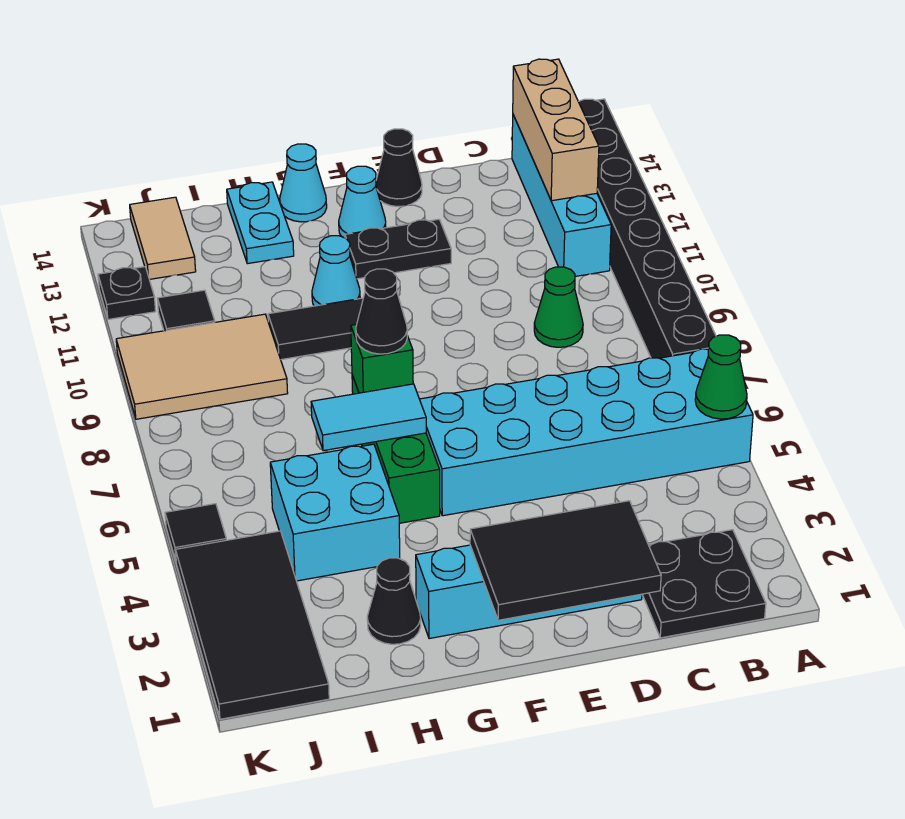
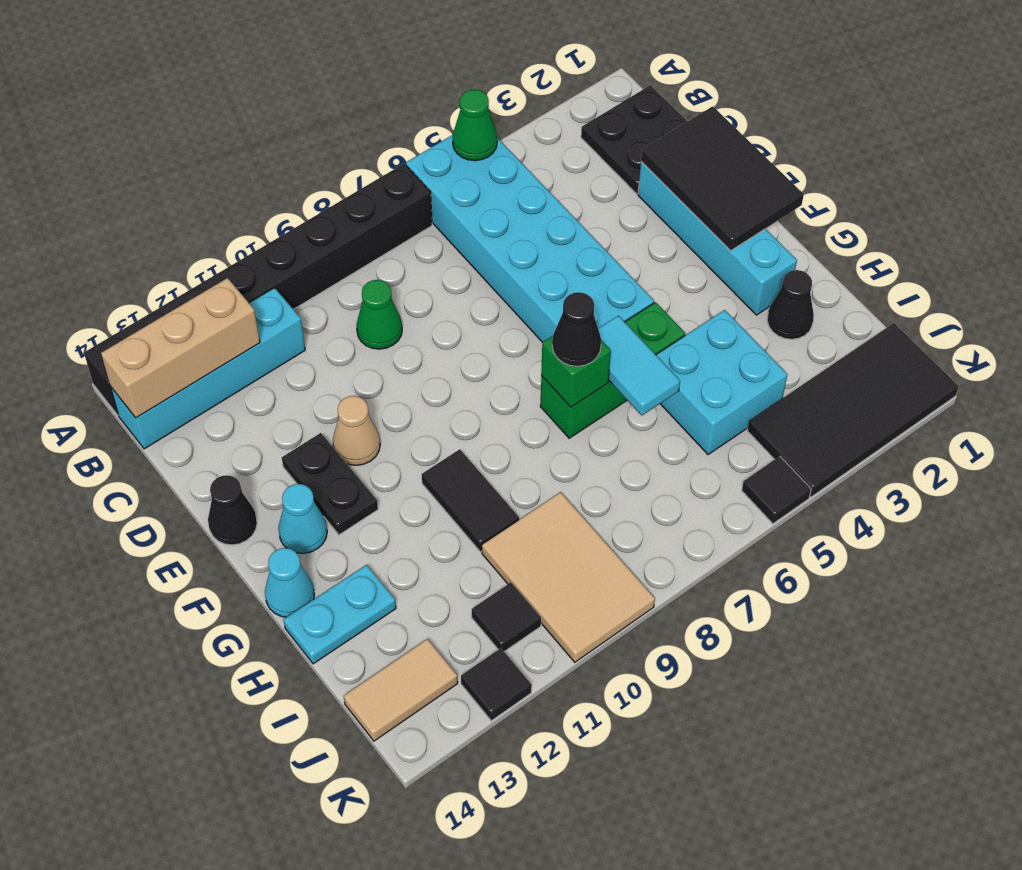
none -> tan 1x1 cone [333,396,380,465]
cyan 1x1 cone [312,236,360,306] -> none
black 1x1 plate [98,267,156,319] -> black 1x1 tile [461,648,532,721]

